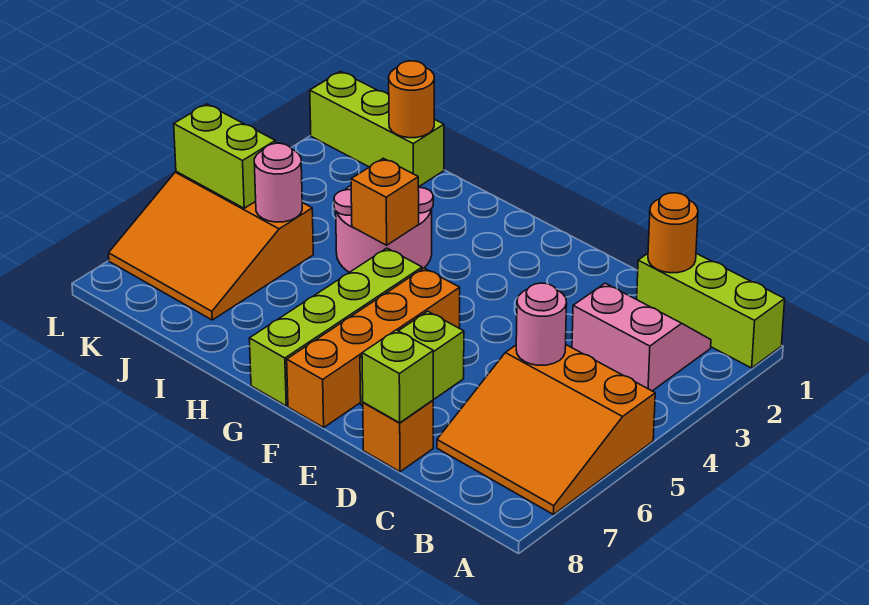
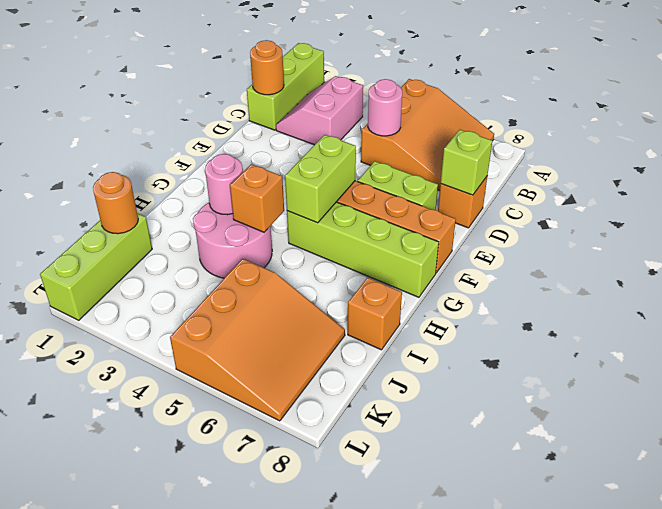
none -> orange 1x1 brick [348,278,402,350]
pink 1x1 round brick [254,143,302,222] -> pink 1x1 round brick moved to [205,154,243,215]
lime 1x2 brick [174,104,275,208] -> lime 1x2 brick moved to [285,135,356,223]

